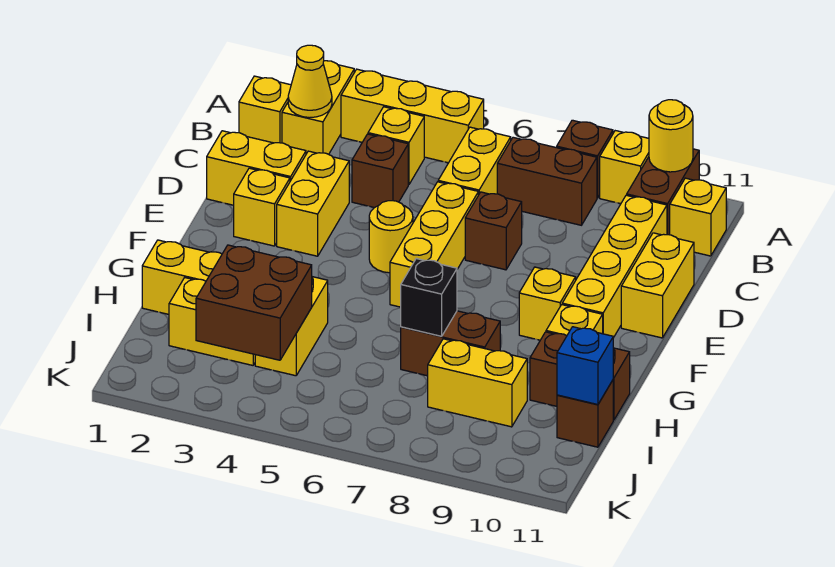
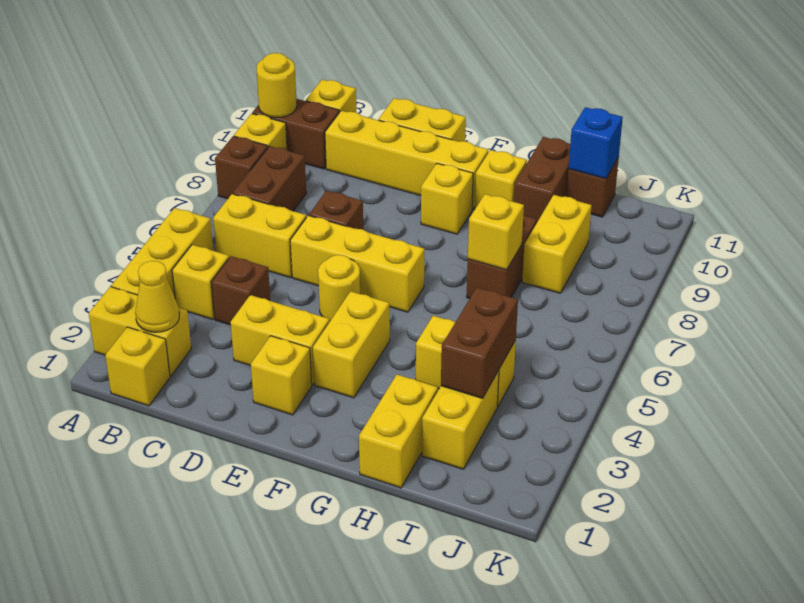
yellow 1x2 brick [207,131,306,205] -> yellow 1x2 brick moved to [313,291,390,398]
black 1x1 brick [401,259,457,336] -> yellow 1x1 brick [468,194,524,270]
brown 2x2 brick [196,245,312,360] -> brown 1x2 brick [441,288,518,398]

